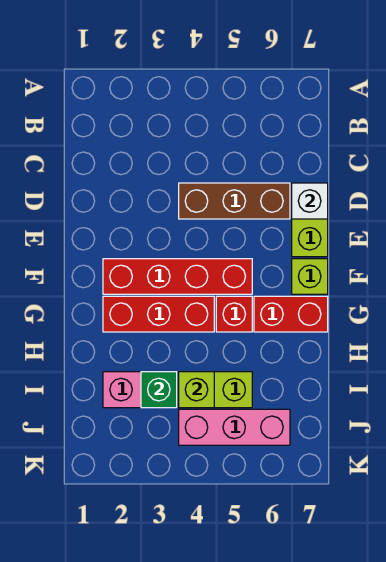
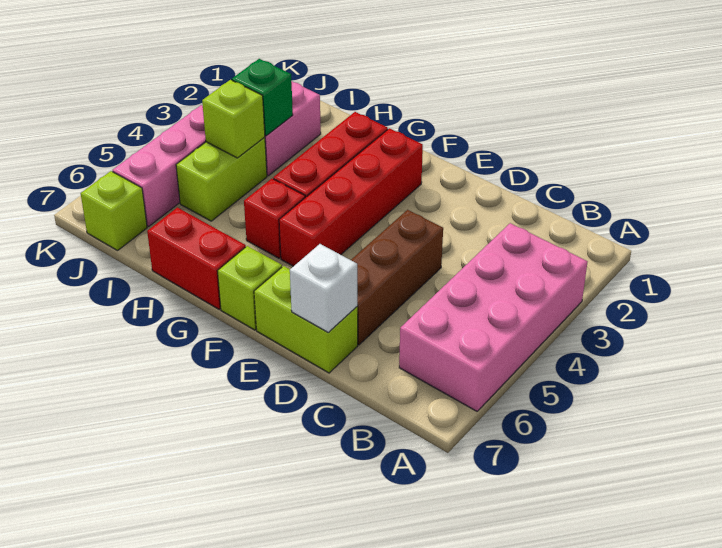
none -> pink 2x4 brick [399,223,587,411]
red 1x2 brick [254,296,328,332] -> red 1x2 brick turned to [147,208,246,309]
none -> lime 1x1 brick [81,171,147,250]

